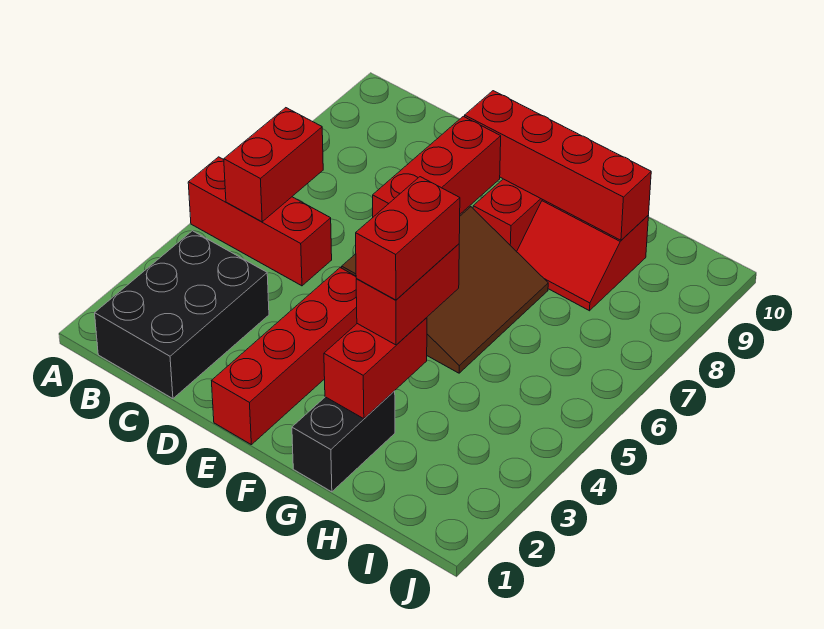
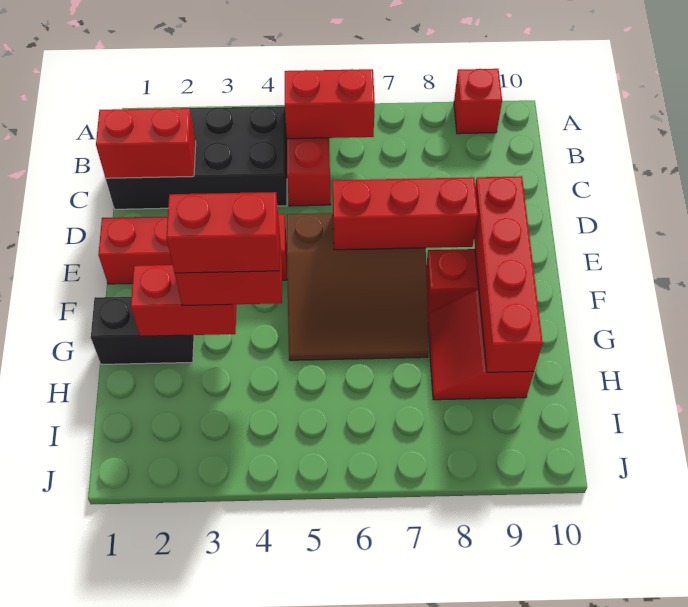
none -> red 1x1 brick [454,69,502,134]
black 2x3 brick [95,231,269,399] -> black 2x4 brick [106,106,287,209]
none -> red 1x2 brick [96,108,196,178]

